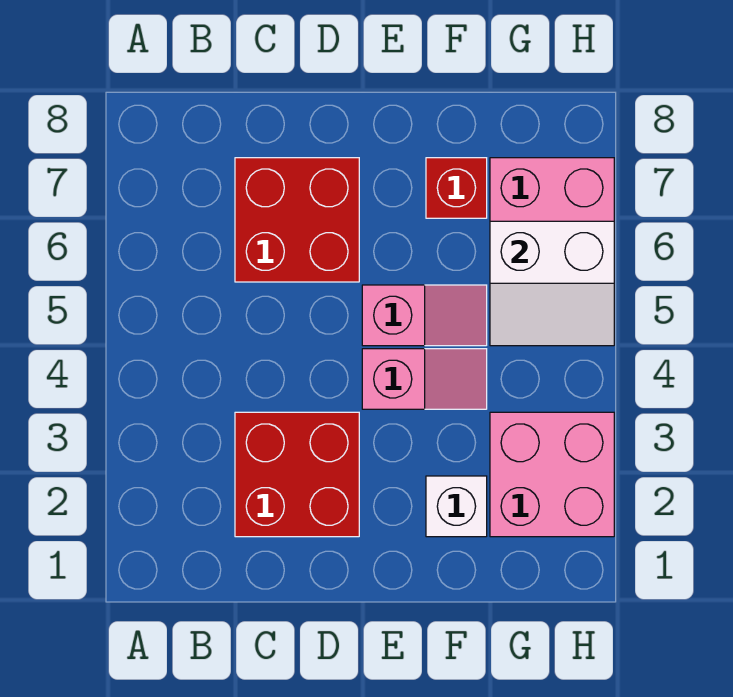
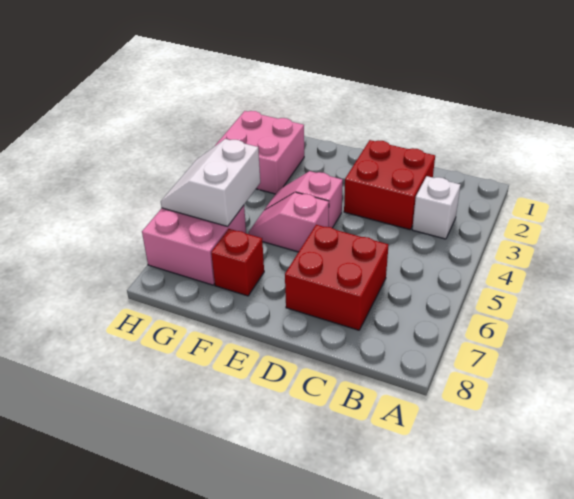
white 1x1 brick [426,476,487,537] -> white 1x1 brick moved to [412,176,460,239]
white 2x2 slope [490,221,614,346] -> white 2x2 slope turned to [161,139,260,226]

